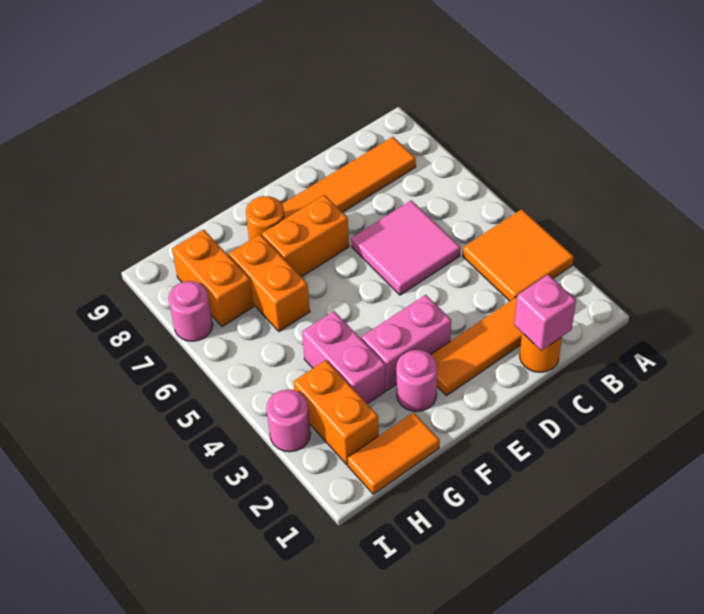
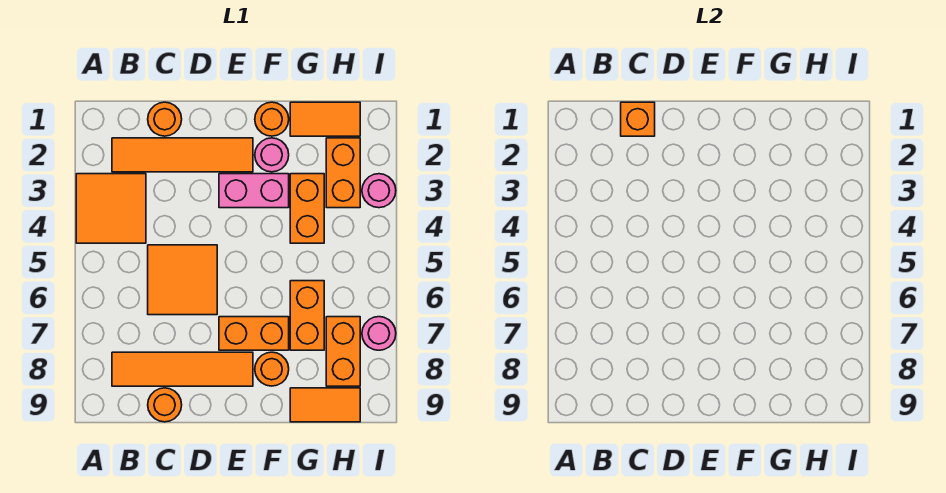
pink 1x1 brick [514,275,576,351] -> orange 1x1 brick [621,102,655,136]
pink 2x2 tile [351,200,460,295] -> orange 2x2 tile [148,245,217,315]
none -> orange 1x1 round brick [148,388,182,422]
none -> orange 1x1 round brick [255,102,289,136]
pink 1x2 brick [302,311,386,404] -> orange 1x2 brick [290,174,324,243]
none -> orange 1x2 tile [290,388,360,422]

